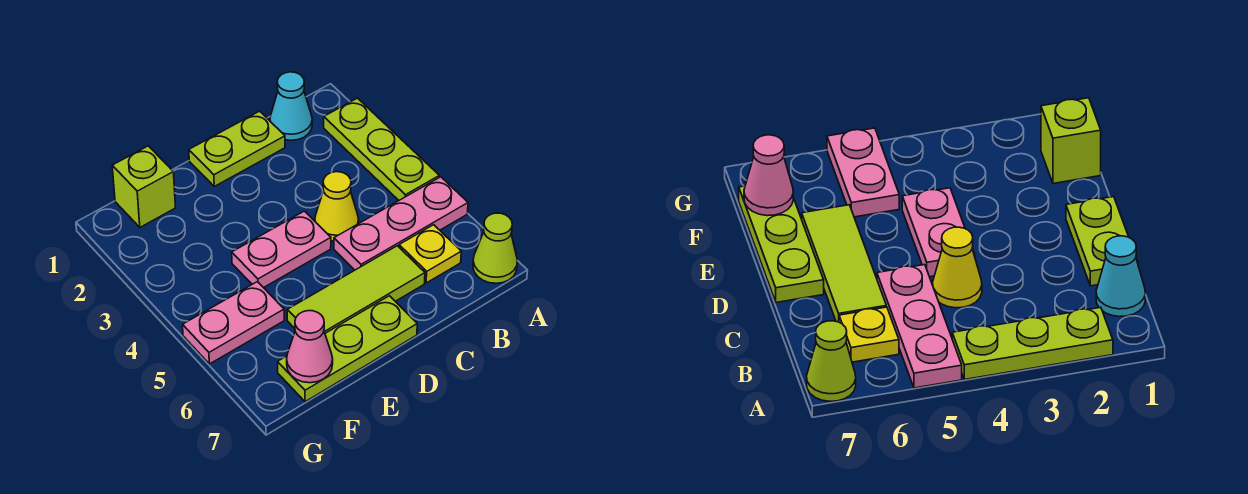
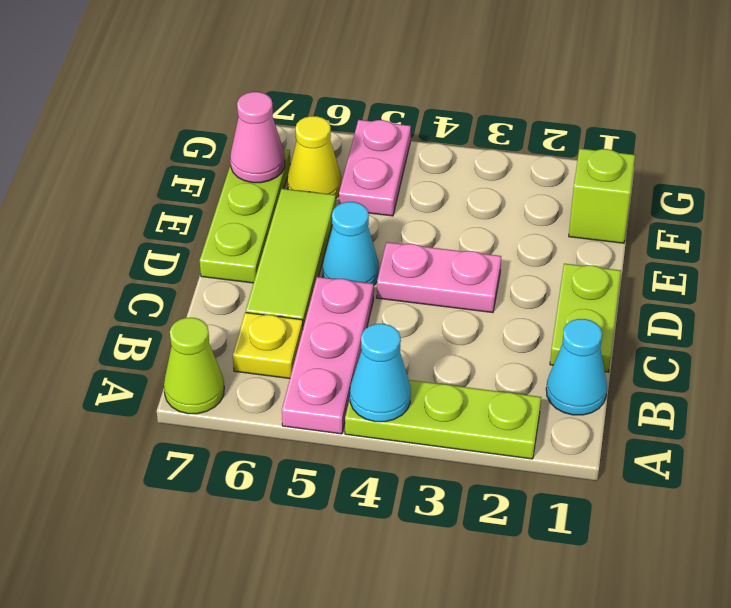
none -> cyan 1x1 cone [350,324,411,422]
yellow 1x1 cone [315,172,359,241] -> yellow 1x1 cone moved to [287,116,341,198]
pink 1x2 plate [232,211,331,288] -> pink 1x2 plate turned to [377,242,501,313]
none -> cyan 1x1 cone [323,202,379,285]

